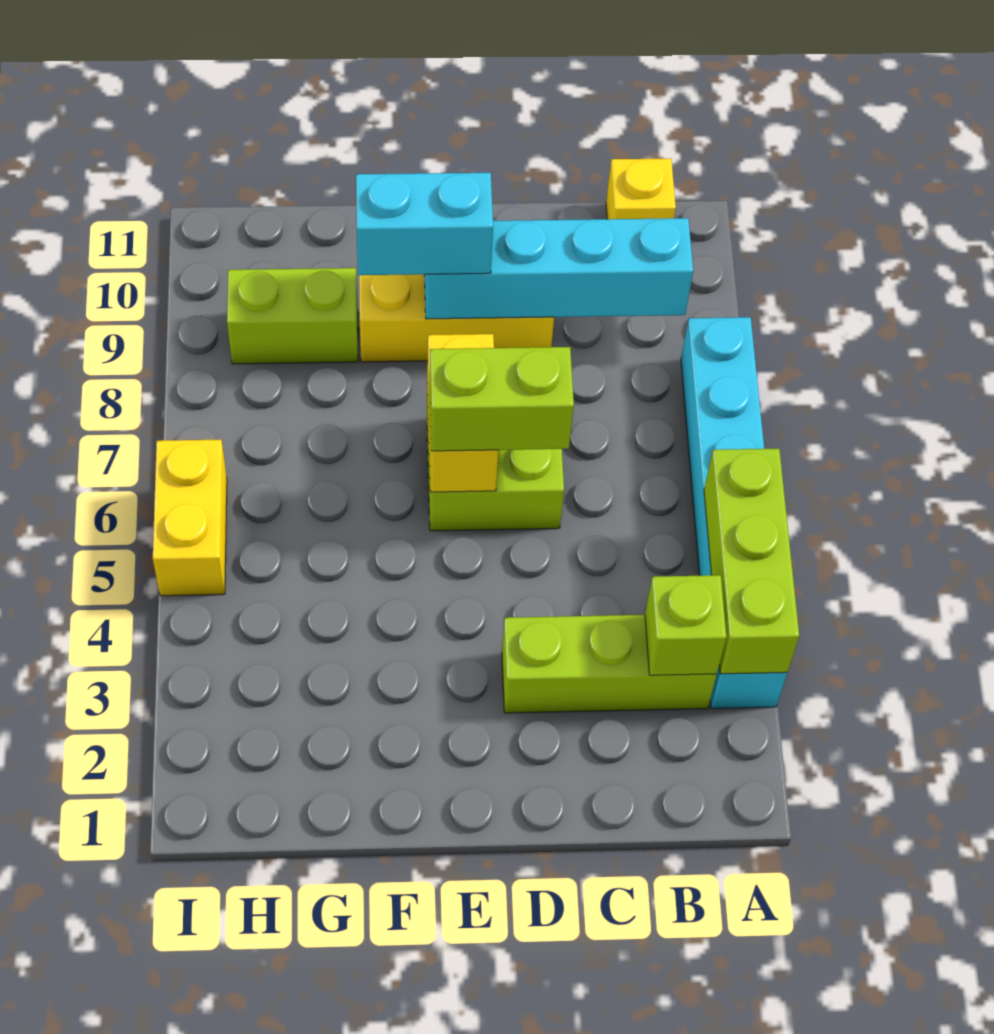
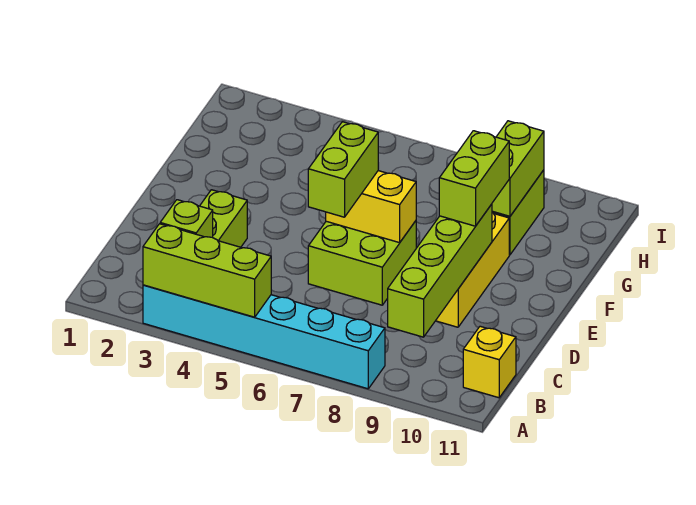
cyan 1x4 brick [424,218,693,319] -> lime 1x4 brick [388,204,492,337]
cyan 1x2 brick [356,173,493,275] -> lime 1x2 brick [439,131,509,226]
none -> lime 1x2 brick [492,121,544,216]
yellow 1x2 brick [153,440,227,596] -> none

